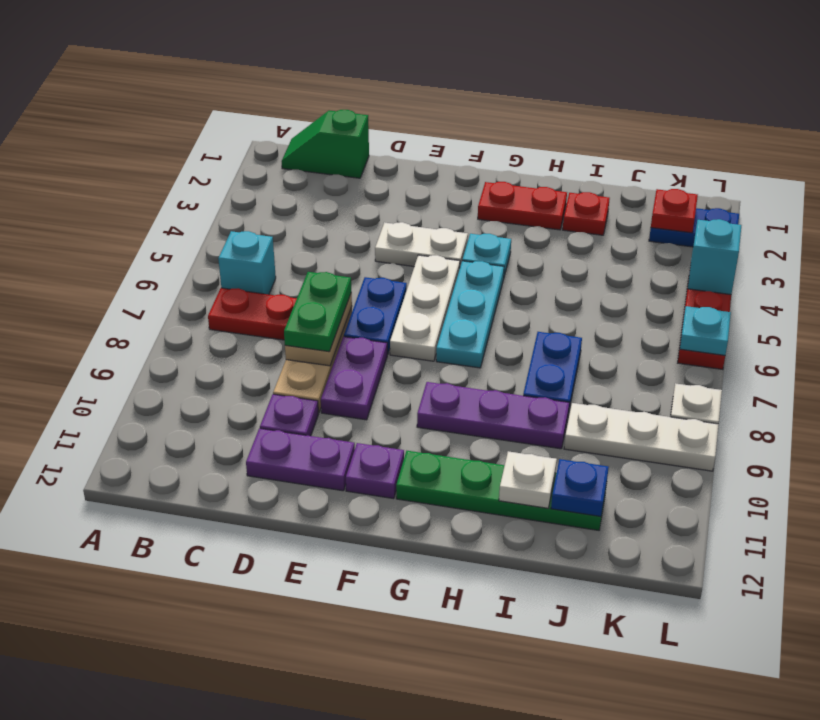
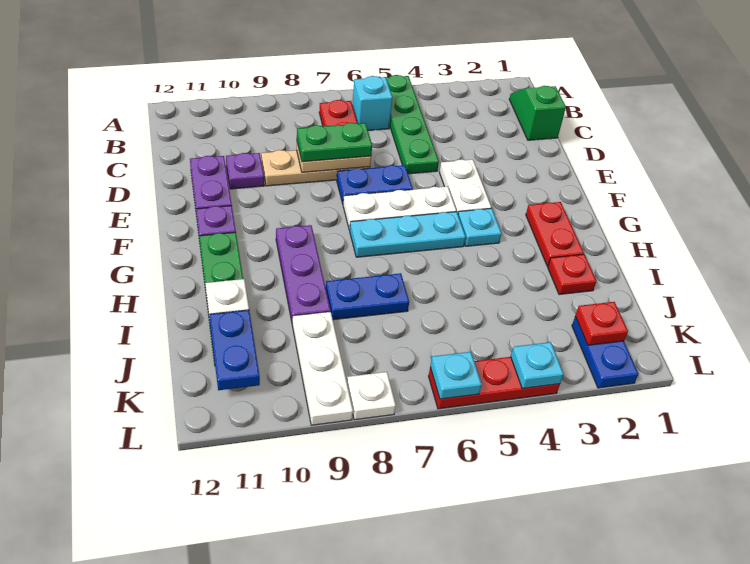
none -> green 1x4 plate [386,75,439,174]
purple 1x2 plate [321,337,387,420] -> none
blue 1x1 plate [551,459,609,516] -> blue 1x2 plate [209,310,260,390]
cyan 1x1 brick [687,219,741,295] -> cyan 1x1 plate [511,342,564,389]

